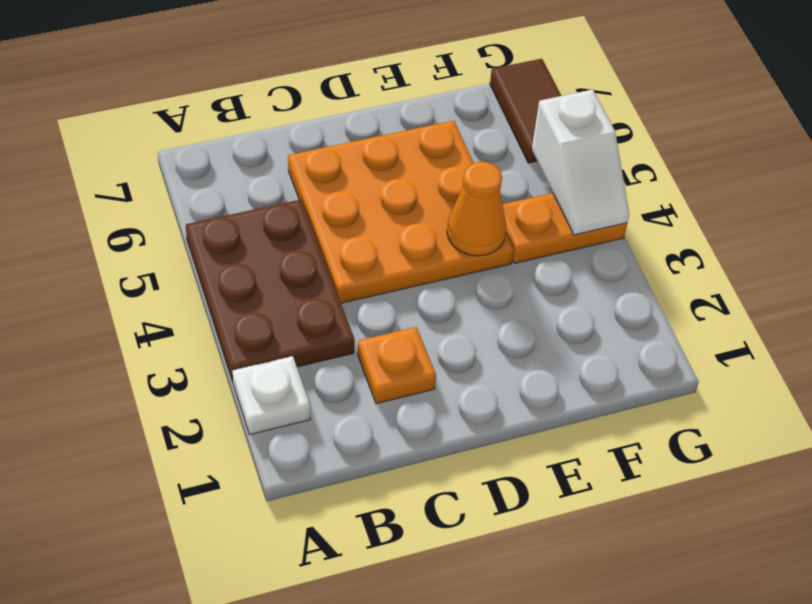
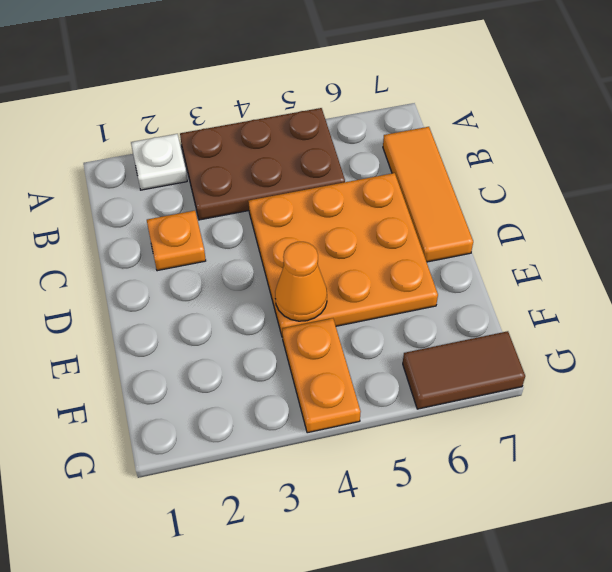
none -> orange 1x3 tile [383,127,473,262]
white 1x2 slope [532,89,629,235] -> none

